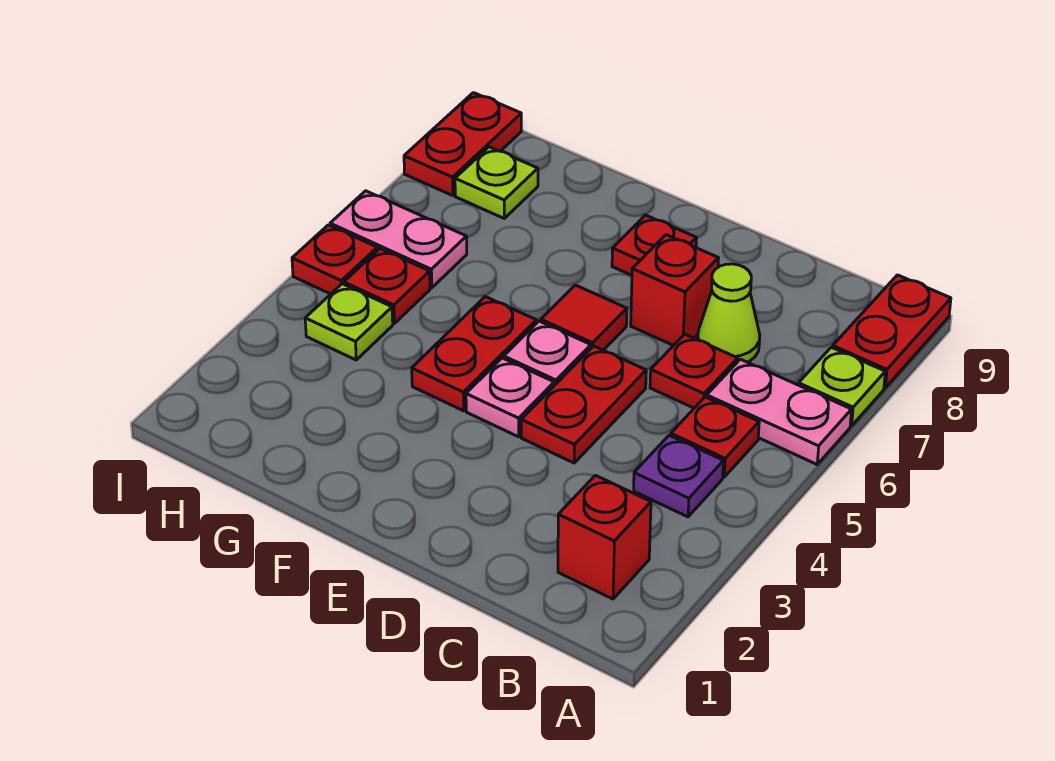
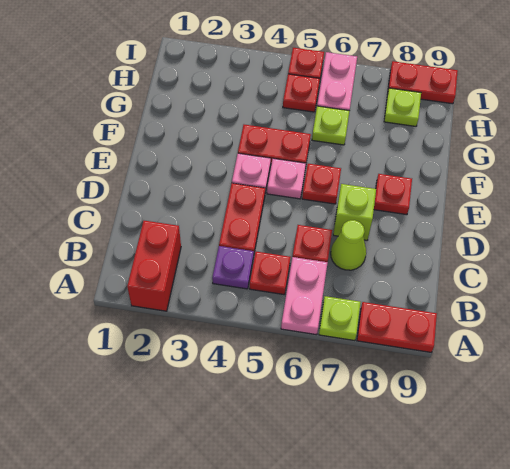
red 1x1 brick [558,475,651,599] -> red 1x2 brick [127,221,181,311]
red 1x2 plate [521,346,646,463] -> red 1x2 plate turned to [219,183,265,252]
red 1x1 brick [631,235,718,346] -> lime 1x1 brick [333,184,376,240]
red 1x1 tile [541,285,627,350] -> red 1x1 plate [302,164,341,204]
lime 1x1 plate [305,284,393,360] -> lime 1x1 plate moved to [312,106,349,145]

